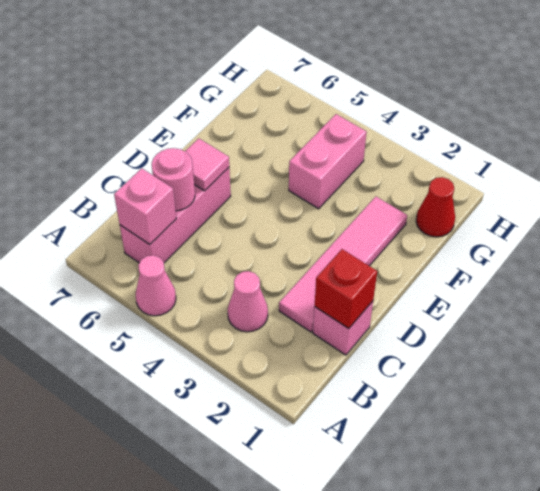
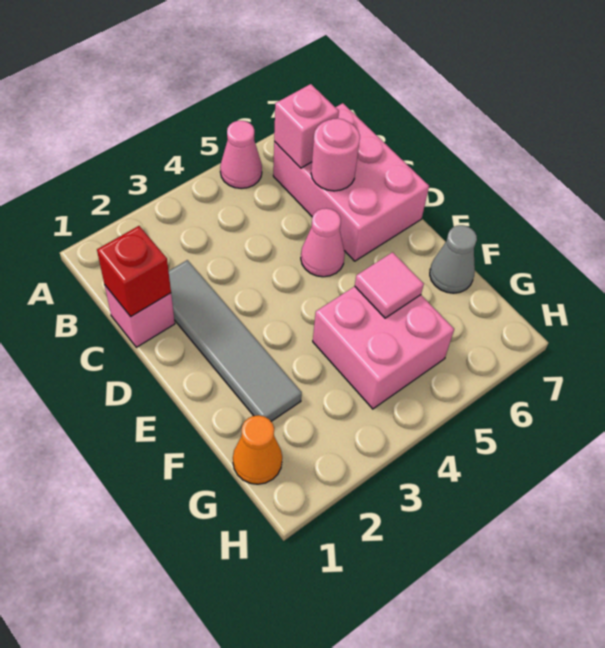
pink 1x1 cone [228,271,268,332] -> pink 1x1 cone moved to [301,208,345,277]
pink 1x3 brick [120,168,231,263] -> pink 2x3 brick [273,103,429,261]
pink 1x4 tile [279,197,407,332] -> grey 1x4 tile [169,260,302,421]
pink 1x1 tile [185,138,229,191] -> pink 1x1 tile moved to [355,252,424,318]
pink 1x2 brick [289,114,367,209] -> pink 2x2 brick [313,286,454,409]
none -> grey 1x1 cone [430,225,477,293]
red 1x1 cone [416,177,455,237] -> orange 1x1 cone [233,415,282,484]

